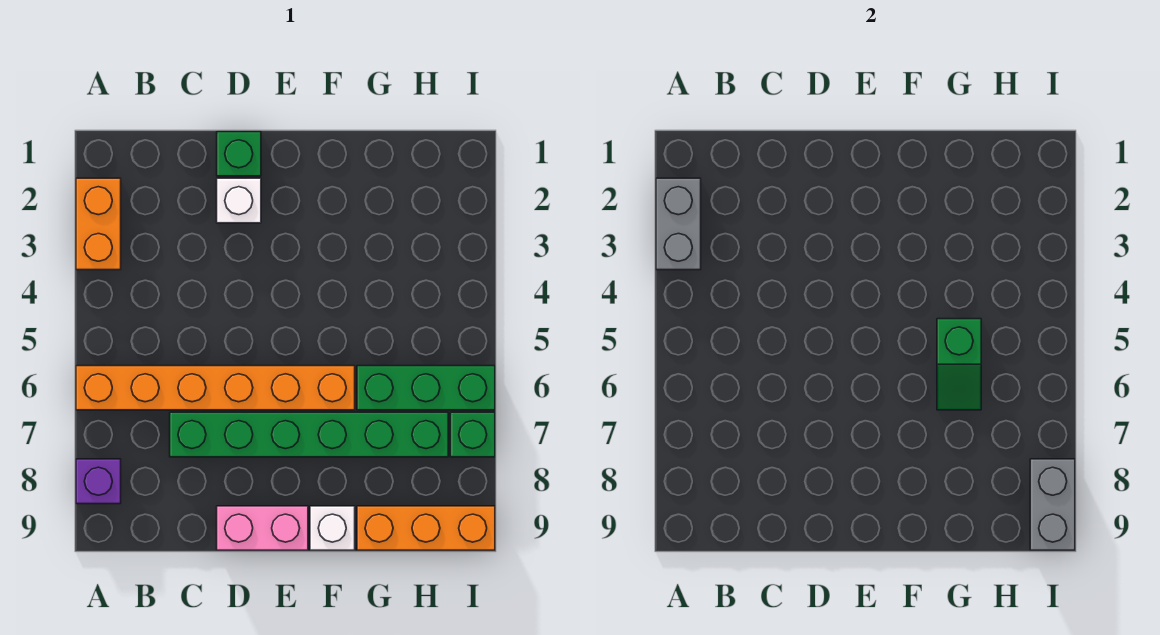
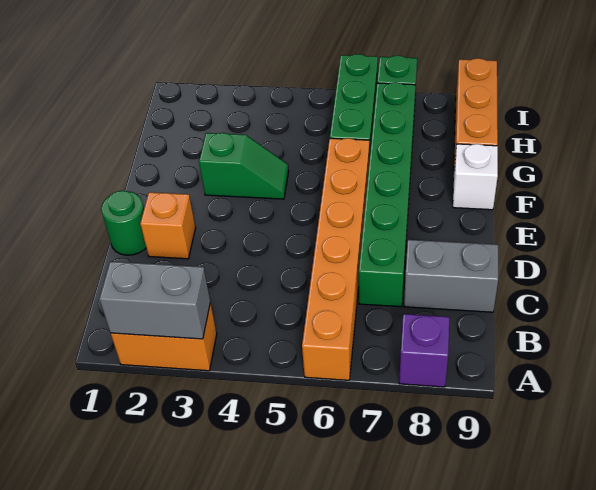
green 1x1 brick [217,132,261,176] -> green 1x1 round brick [101,191,146,255]
white 1x1 brick [217,178,261,223] -> orange 1x1 brick [140,192,196,259]
pink 1x2 brick [217,506,308,550] -> none
green 1x2 slope [937,319,981,410] -> green 1x2 slope moved to [199,133,289,199]
grey 1x2 brick [1030,459,1075,550] -> grey 1x2 brick moved to [404,240,498,312]

